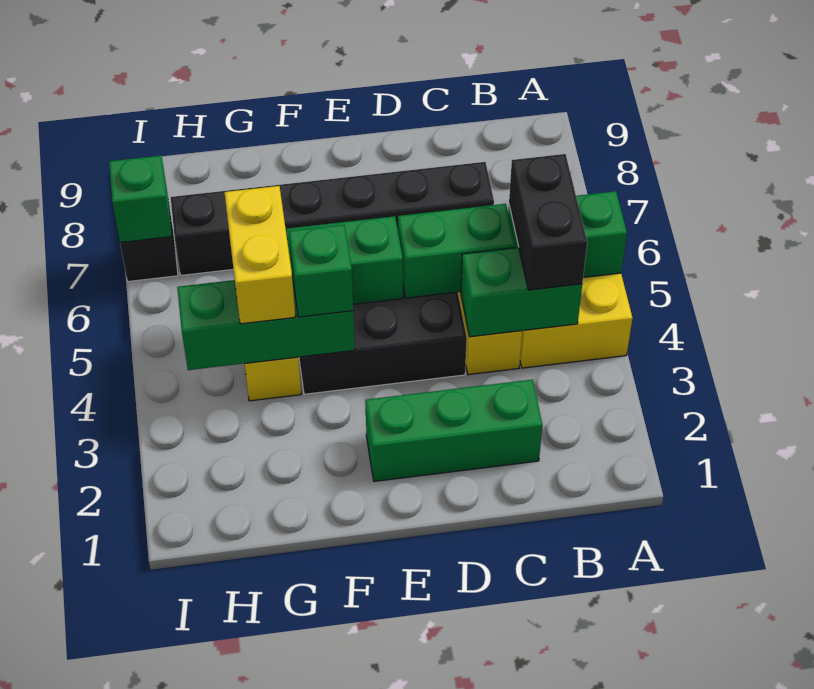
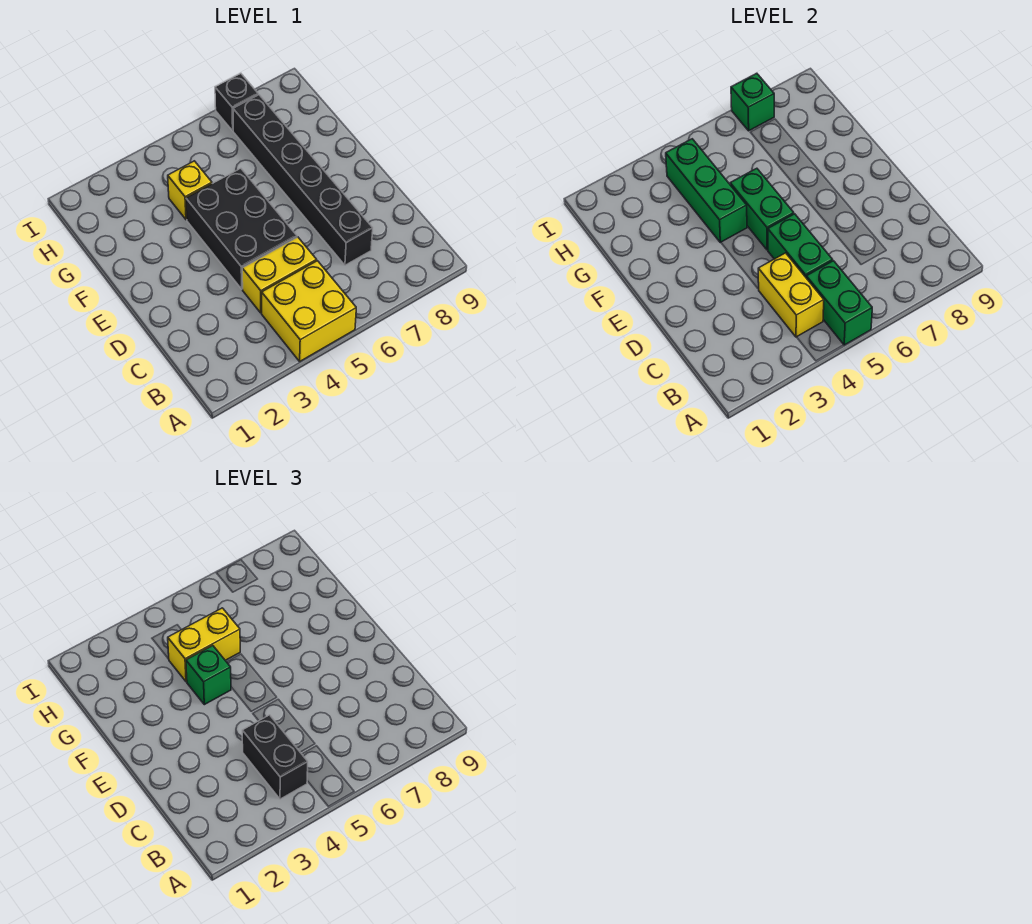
green 1x2 brick [461,247,582,337] -> yellow 1x2 brick [758,253,824,337]
black 1x2 brick [509,154,587,290] -> black 1x2 brick turned to [242,715,308,799]
green 1x3 brick [365,380,543,481] -> none

